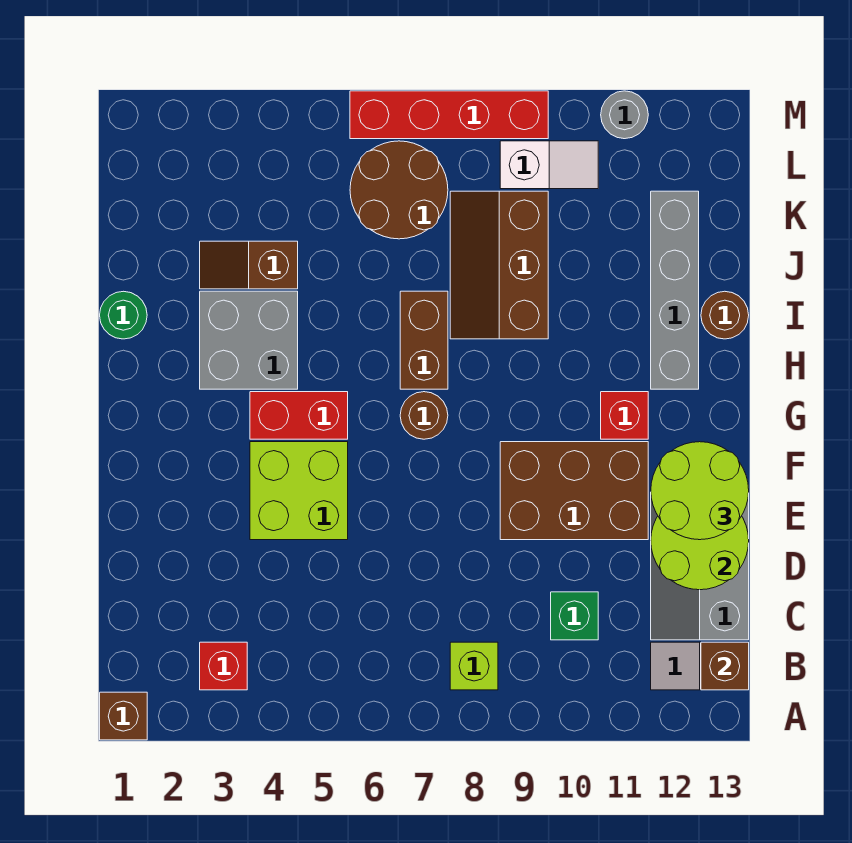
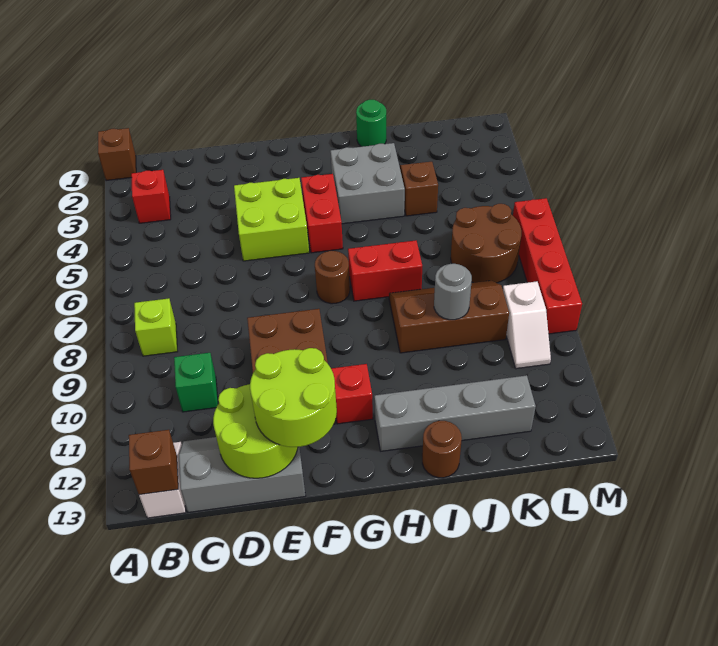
brown 1x2 brick [400,291,448,389] -> red 1x2 brick [348,240,422,301]
grey 1x1 round brick [601,91,648,139] -> grey 1x1 round brick moved to [434,264,472,320]

